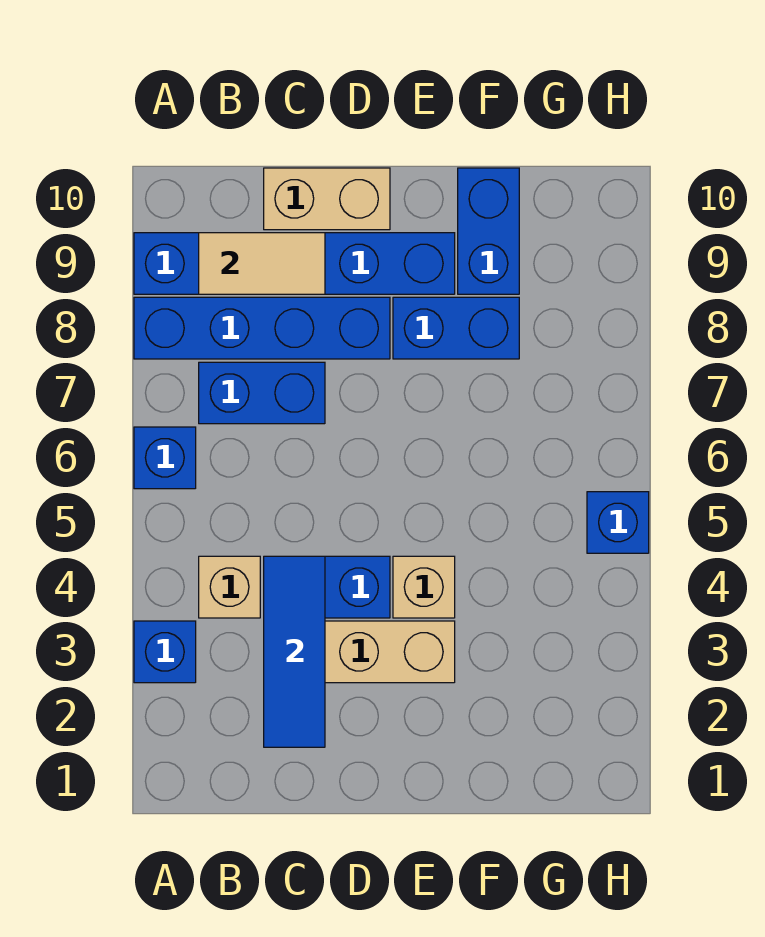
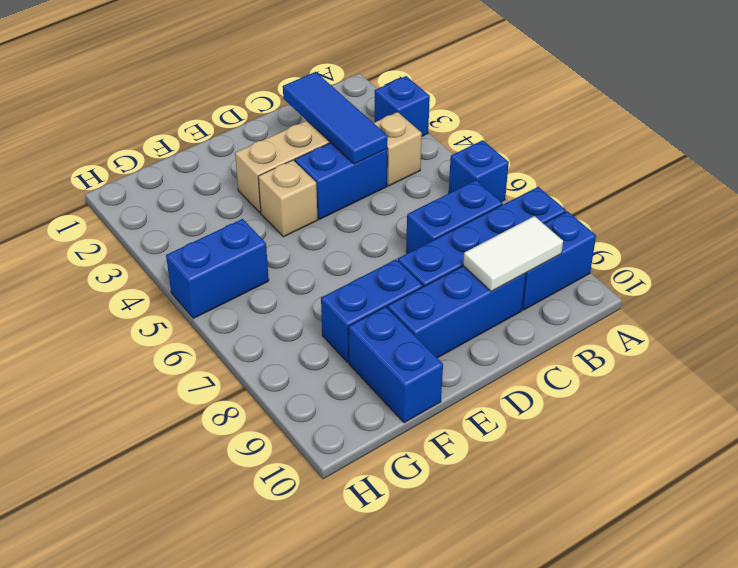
tan 1x2 tile [199,233,325,294] -> white 1x2 tile [463,216,563,291]
tan 1x2 brick [264,168,390,230] -> none
blue 1x1 brick [587,492,649,553] -> blue 1x2 brick [166,219,269,318]

